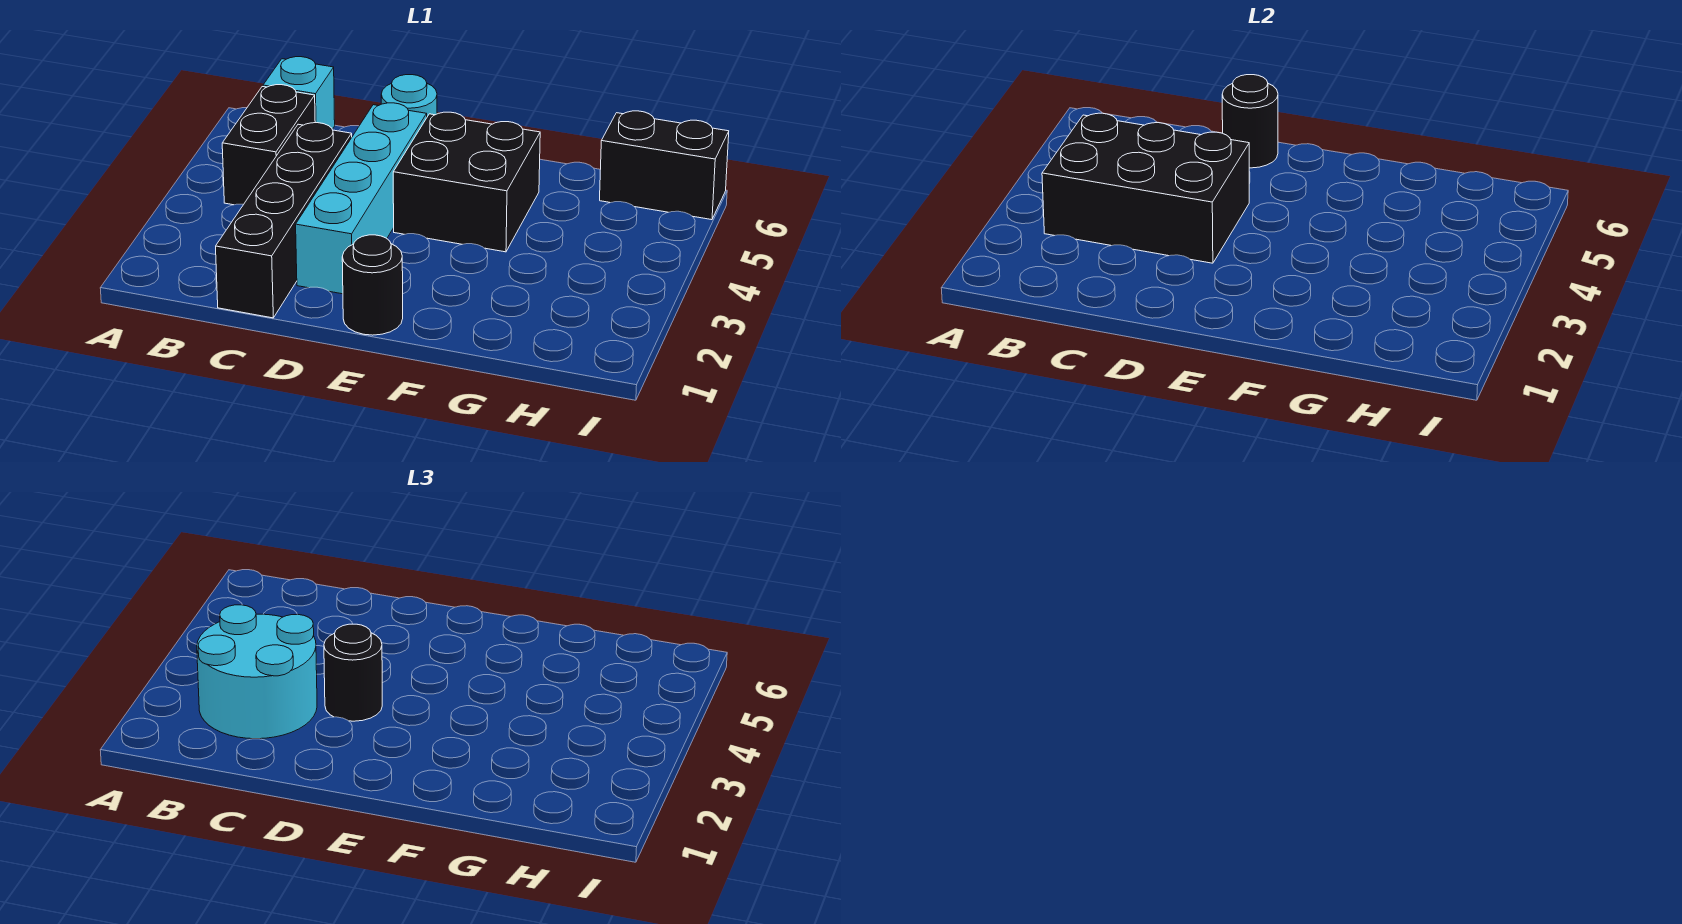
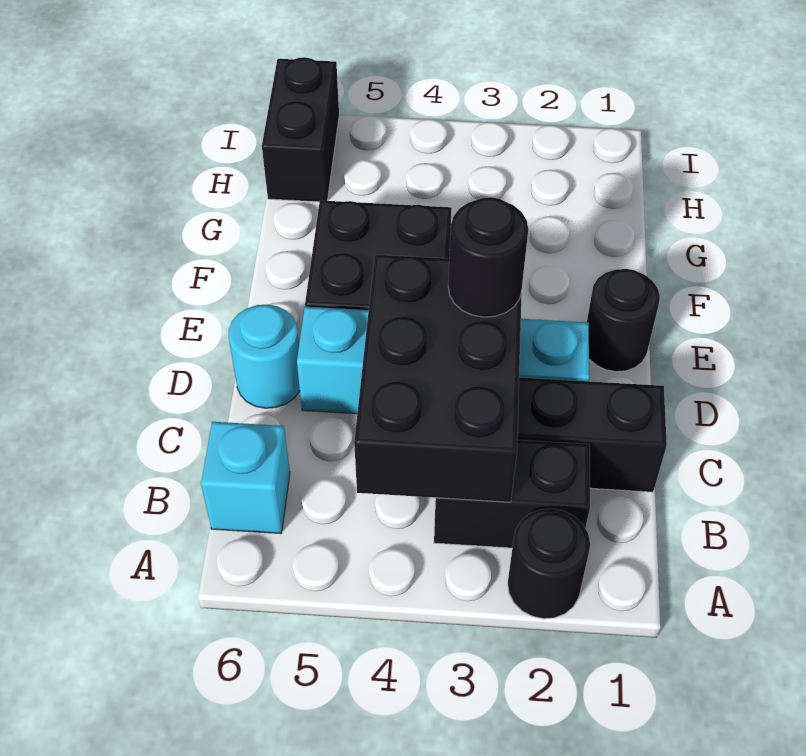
cyan 2x2 round brick [197,605,317,739] -> none
black 1x2 brick [222,85,315,205] -> black 1x2 brick moved to [434,440,590,548]
black 1x1 round brick [1222,75,1278,168] -> black 1x1 round brick moved to [508,509,590,619]

